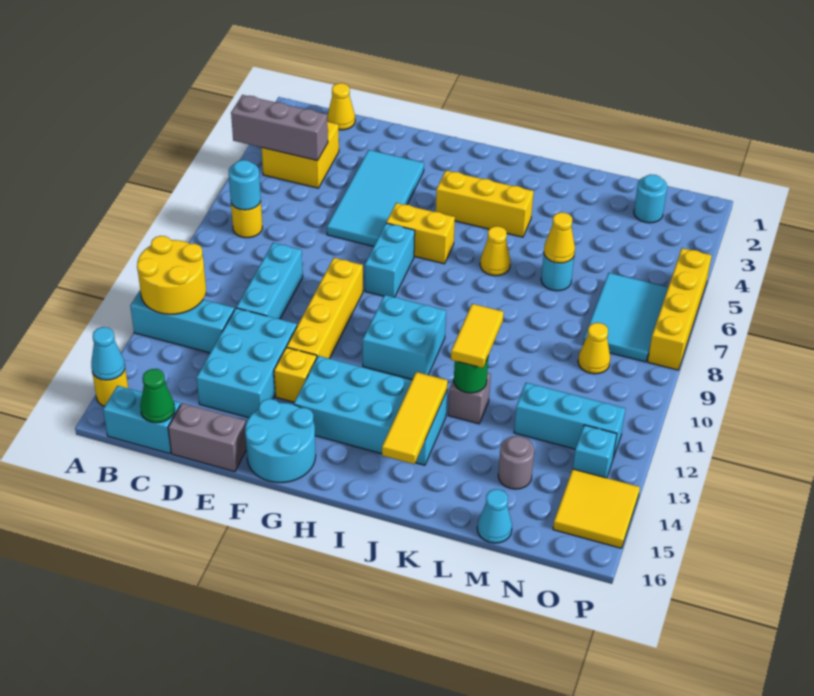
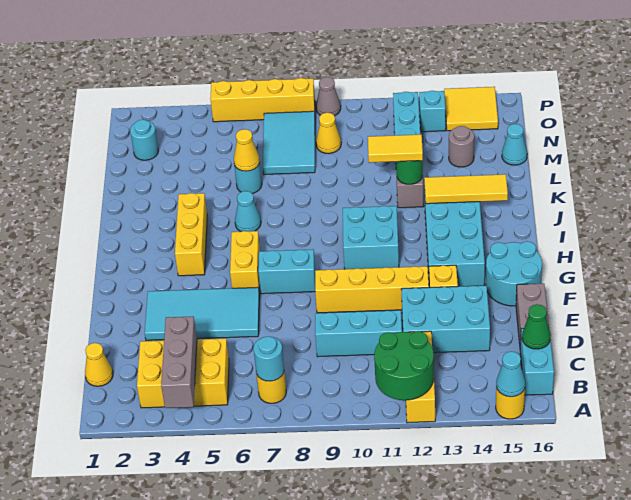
yellow 2x2 round brick [137,236,206,314] -> green 2x2 round brick [374,331,434,400]
cyan 1x3 brick [130,291,234,353] -> yellow 1x3 brick [406,331,435,423]
yellow 2x2 brick [262,122,339,188] -> yellow 2x3 brick [137,338,229,408]
yellow 1x1 cone [480,226,511,276] -> cyan 1x1 cone [235,191,261,232]
cyan 2x3 tile [583,273,668,362] -> cyan 2x3 tile turned to [263,111,315,174]
none -> grey 1x1 cone [316,77,341,116]

